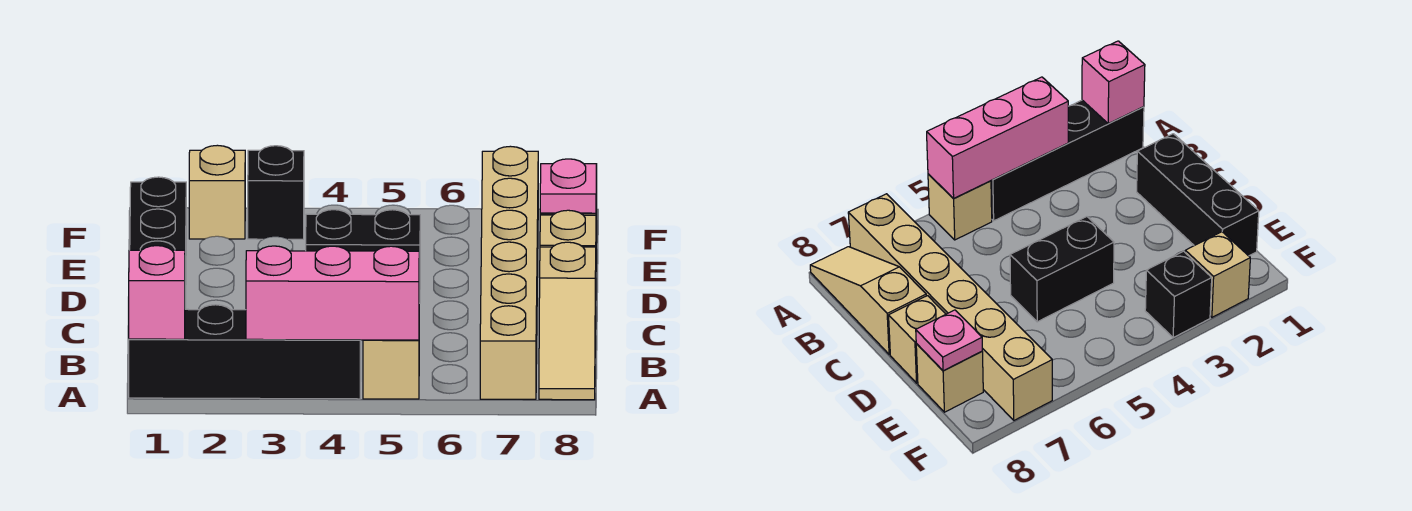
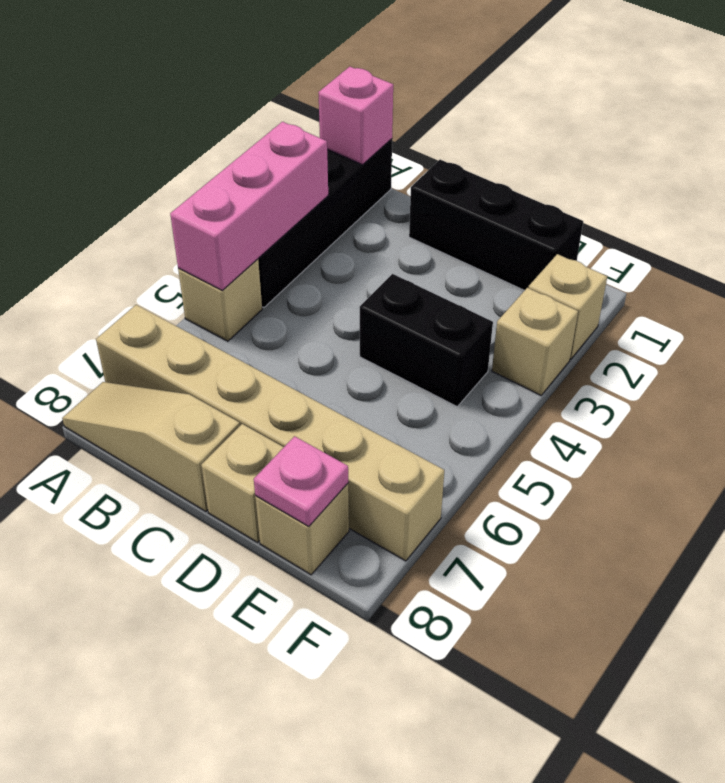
black 1x2 brick [306,210,420,303] -> black 1x2 brick turned to [360,274,493,406]
black 1x1 brick [248,146,304,239] -> tan 1x1 brick [492,288,578,395]

